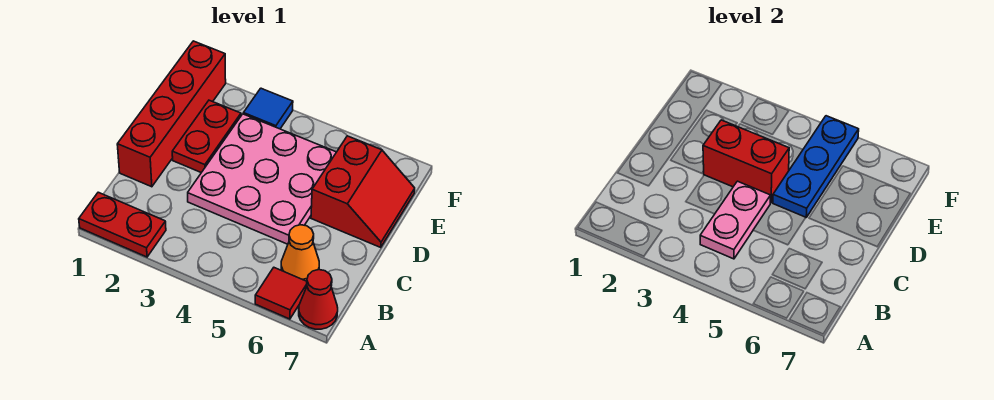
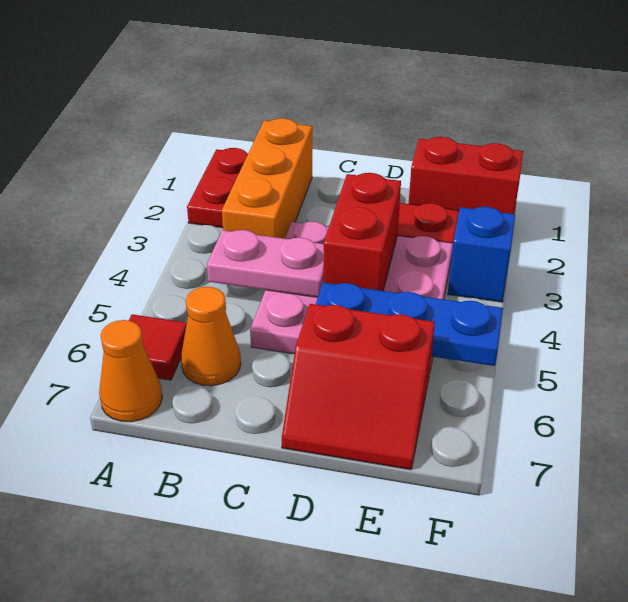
red 1x1 cone [299,270,338,329] -> orange 1x1 cone [99,320,162,422]
none -> orange 1x3 brick [222,118,312,239]
red 1x4 brick [117,41,226,187] -> red 1x2 brick [409,137,523,214]
blue 1x1 tile [243,88,293,129] -> blue 1x1 brick [448,207,515,302]

